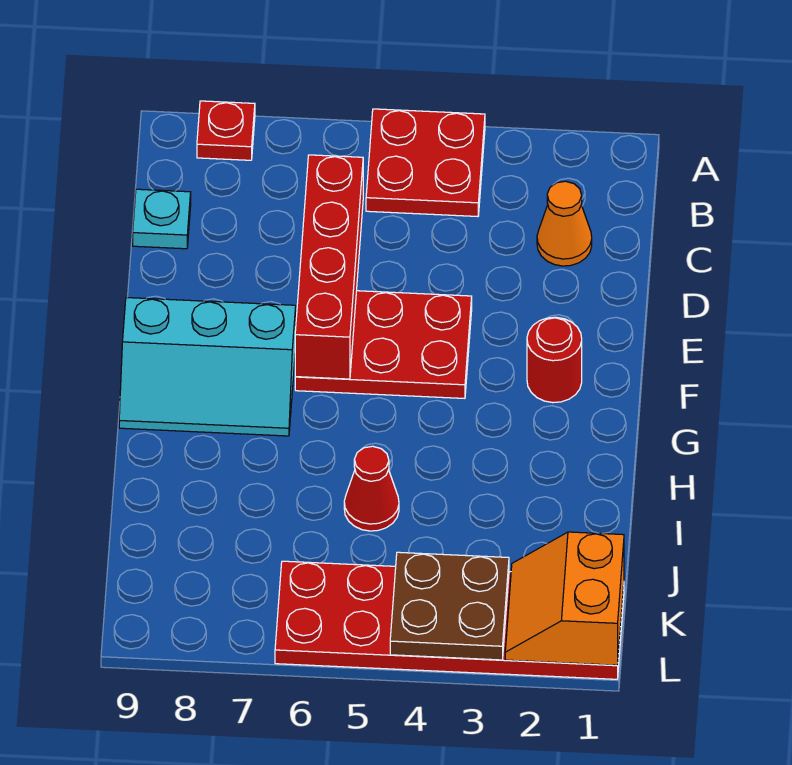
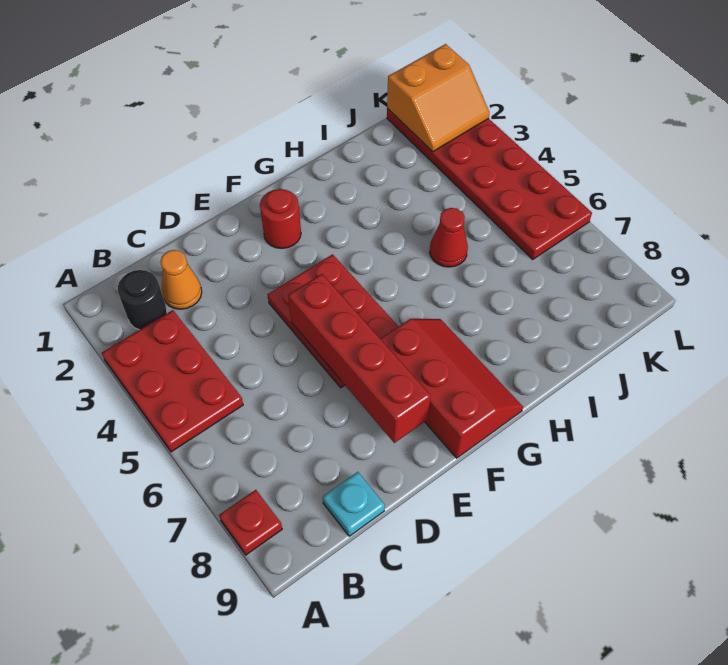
red 2x2 plate [366,109,485,217] -> red 2x3 plate [102,310,243,452]
none -> black 1x1 round brick [118,270,167,330]
red 1x4 brick [295,155,363,379] -> red 1x4 brick turned to [288,274,431,443]
cyan 2x3 slope [119,298,296,436] -> red 2x3 slope [380,319,523,458]
brown 2x2 plate [390,552,509,660] -> none

